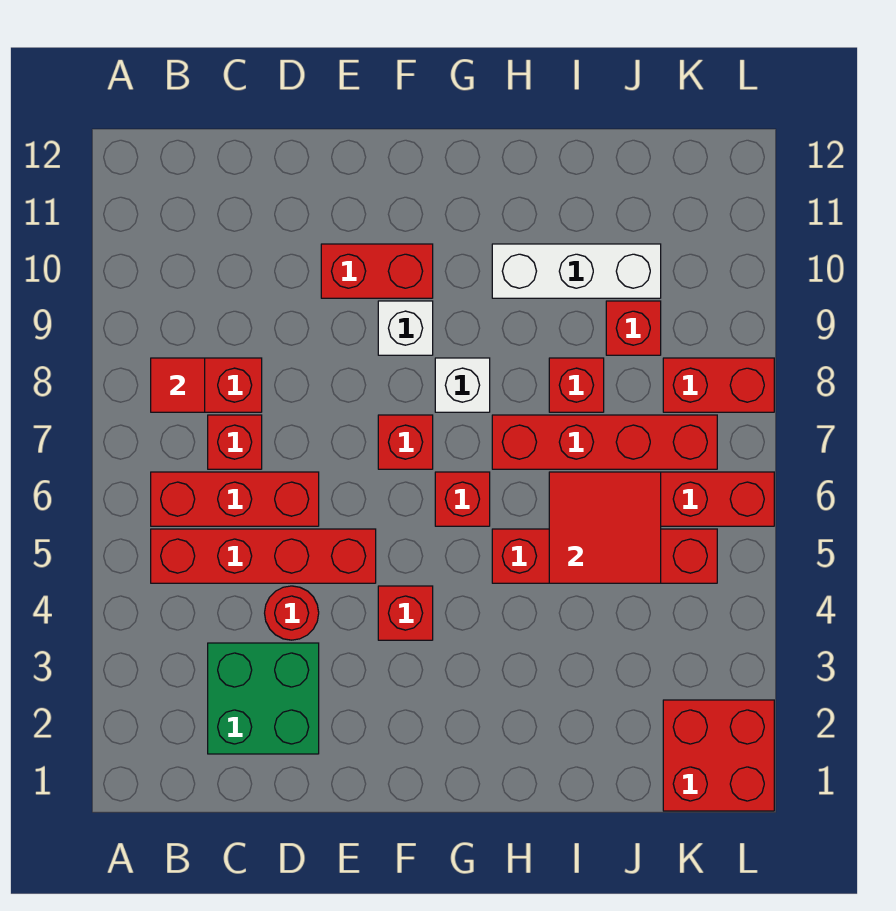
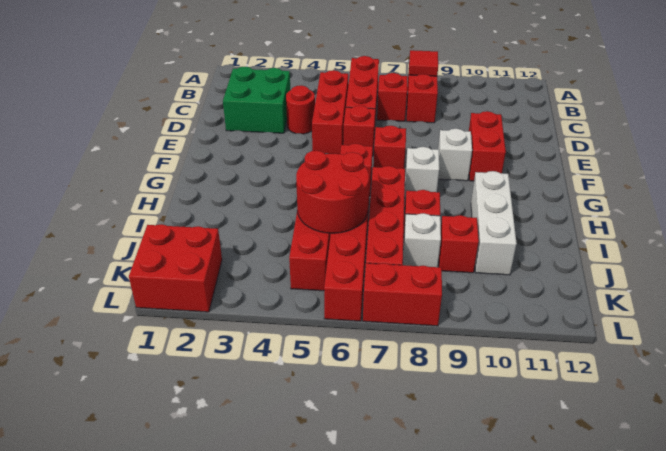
red 1x4 brick [151,529,376,583] -> red 1x3 brick [312,70,348,154]
red 1x1 brick [378,586,433,640] -> red 1x1 brick moved to [343,106,375,156]
red 2x2 tile [549,472,661,583] -> red 2x2 round brick [296,151,369,233]
none -> white 1x1 brick [403,213,441,267]
red 1x2 brick [663,358,774,412] -> red 1x2 brick turned to [363,263,442,326]

